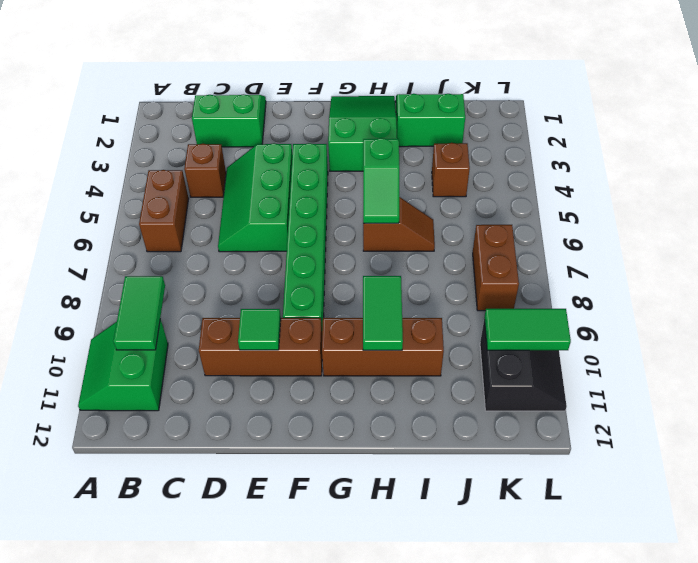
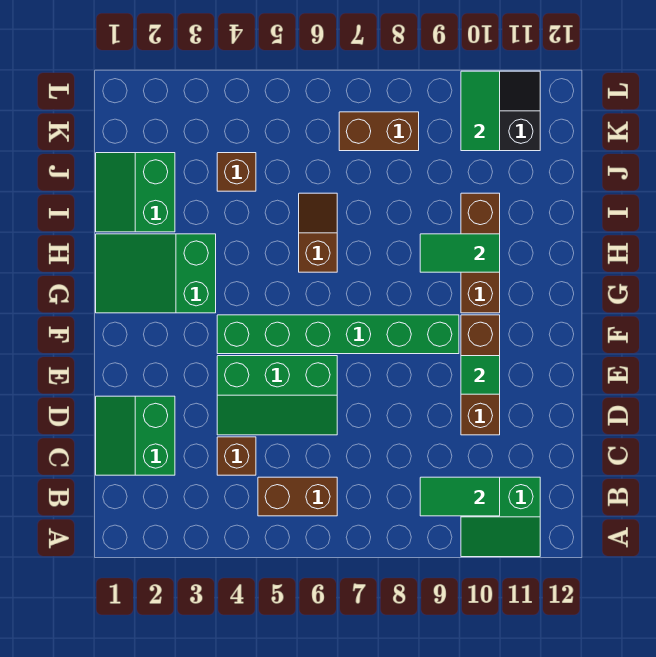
green 1x2 slope [363,138,399,223] -> none

